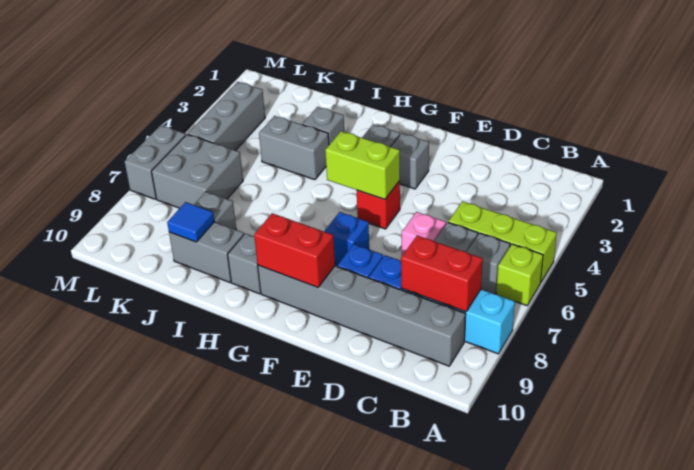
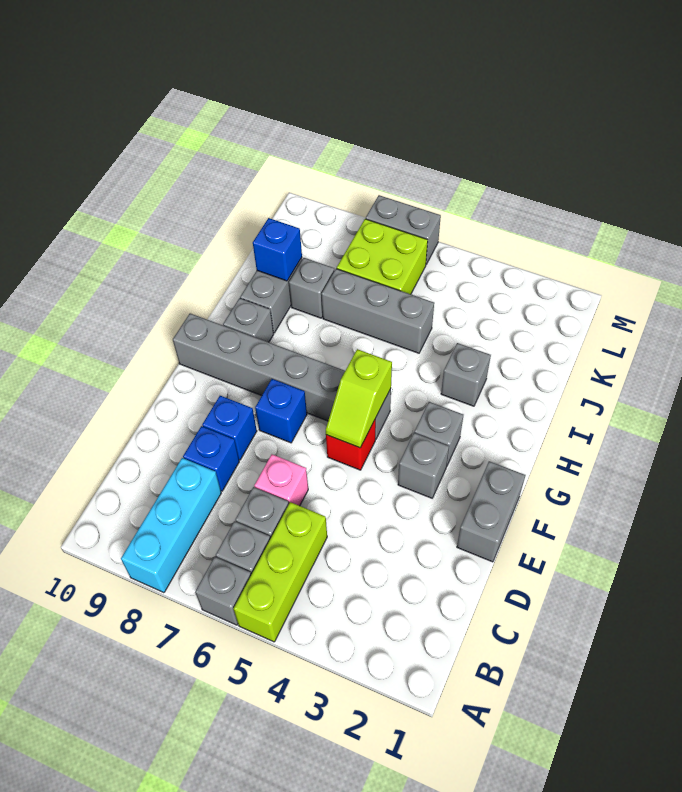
lime 1x1 brick [496,244,543,306] -> grey 1x1 brick [195,557,251,625]
red 1x2 brick [401,236,483,312] -> none
grey 1x6 brick [258,265,466,366] -> grey 1x6 brick turned to [173,313,391,439]
lime 1x2 brick [325,131,400,199] -> lime 1x2 slope [326,349,392,448]
red 1x2 brick [254,213,335,287] -> none
grey 1x2 brick [259,116,329,180] -> grey 1x2 brick moved to [457,461,525,562]
blue 1x1 tile [167,202,214,242] -> blue 1x1 brick [253,218,302,281]
grey 2x2 brick [151,134,243,208] -> lime 2x2 brick [337,219,428,294]
grey 1x3 brick [188,82,265,151] -> grey 1x3 brick moved to [321,269,434,353]

